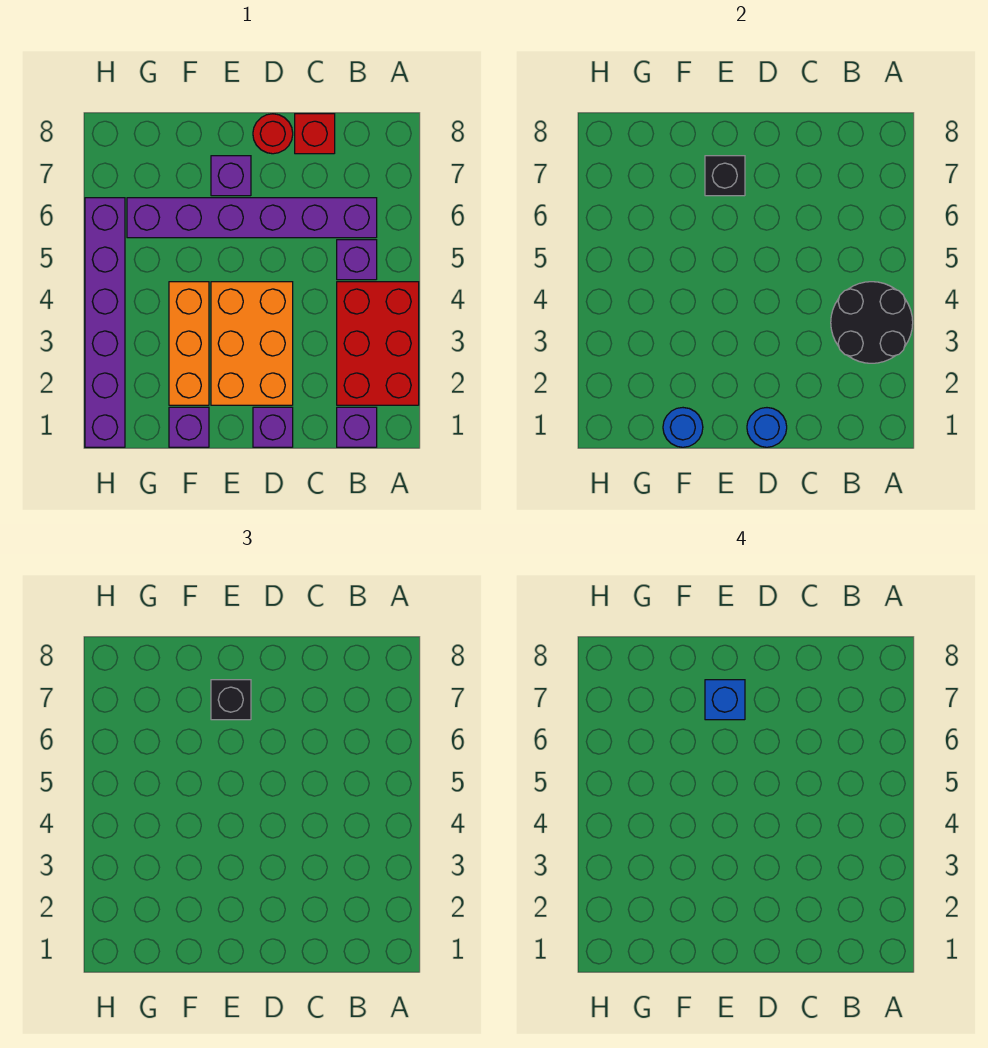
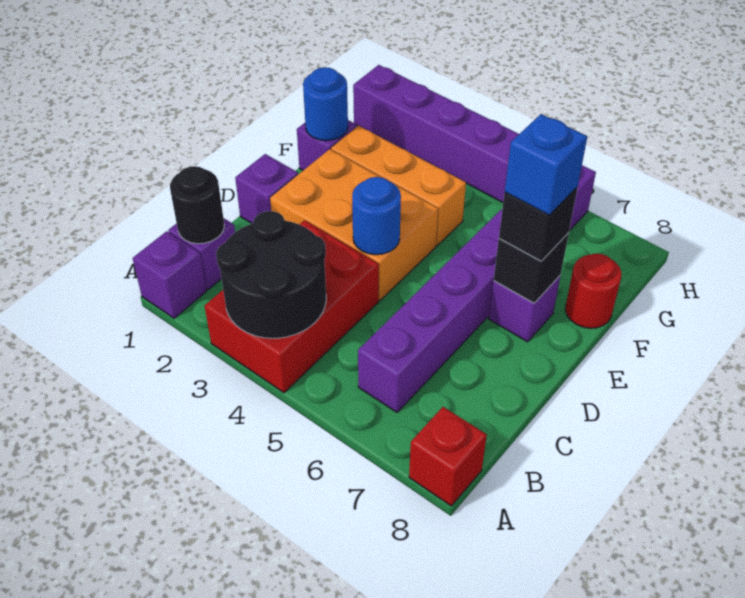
red 2x3 brick [337,282,419,405] -> red 2x3 brick turned to [205,220,379,393]
none -> black 1x1 round brick [170,166,224,244]
purple 1x1 brick [337,240,377,280] -> purple 1x1 brick moved to [133,231,207,318]
red 1x1 brick [295,114,335,154] -> red 1x1 brick moved to [409,407,487,506]
blue 1x1 round brick [747,408,787,447] -> blue 1x1 round brick moved to [352,177,401,255]
red 1x1 round brick [253,114,293,154] -> red 1x1 round brick moved to [565,254,621,328]

